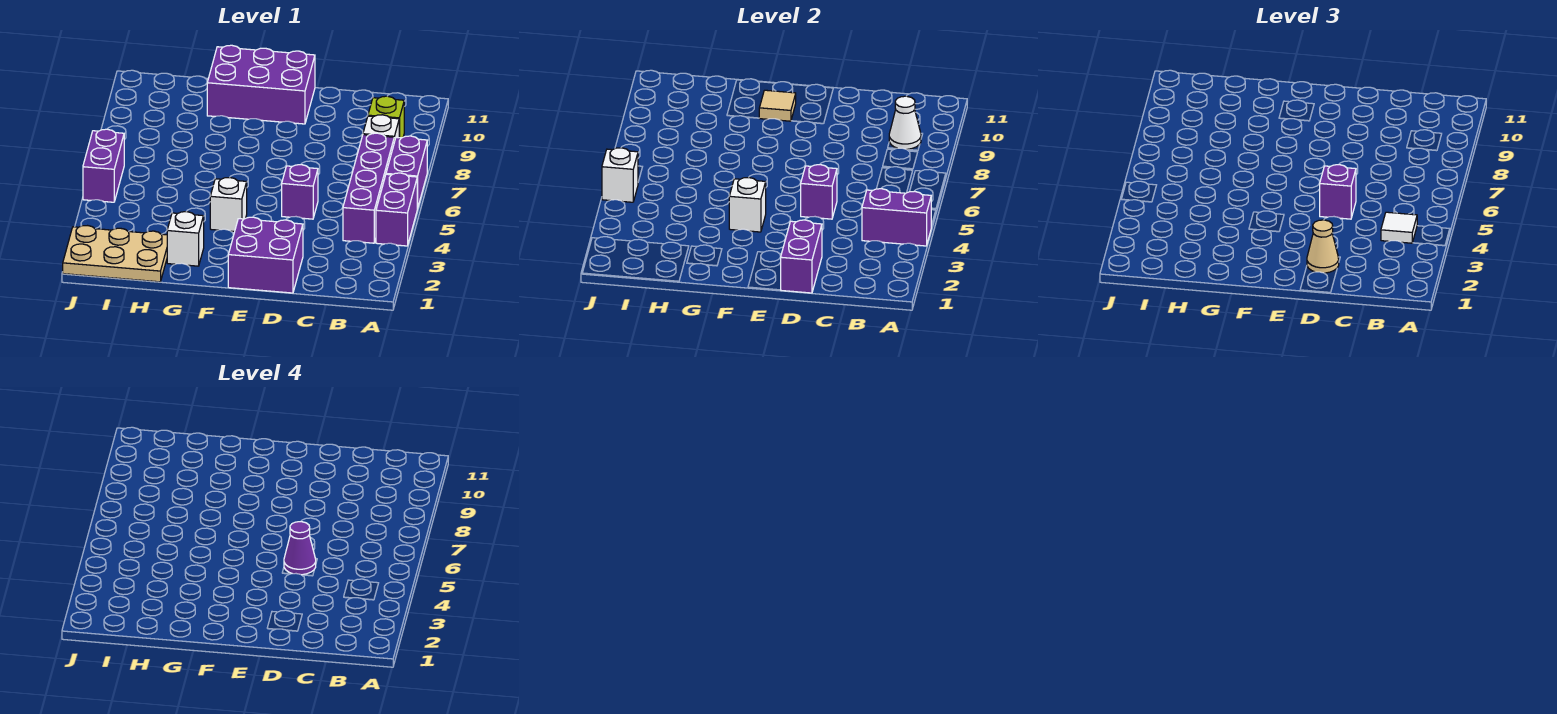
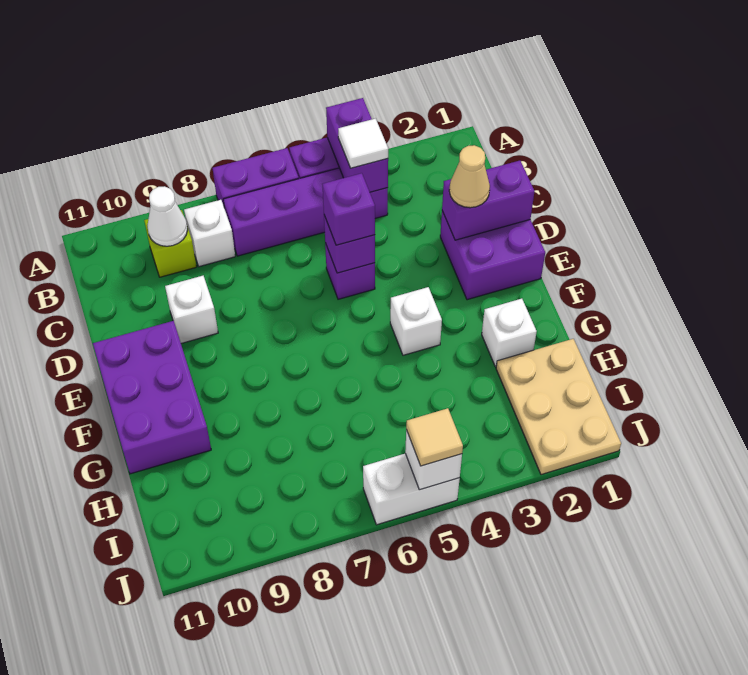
purple 1x1 cone [284,522,316,575] -> none
white 1x1 brick [729,178,766,232] -> white 1x1 brick moved to [165,276,218,343]
tan 1x1 tile [759,90,796,121] -> tan 1x1 tile moved to [406,408,463,466]
purple 1x2 brick [83,129,124,202] -> white 1x2 brick [363,454,460,525]

